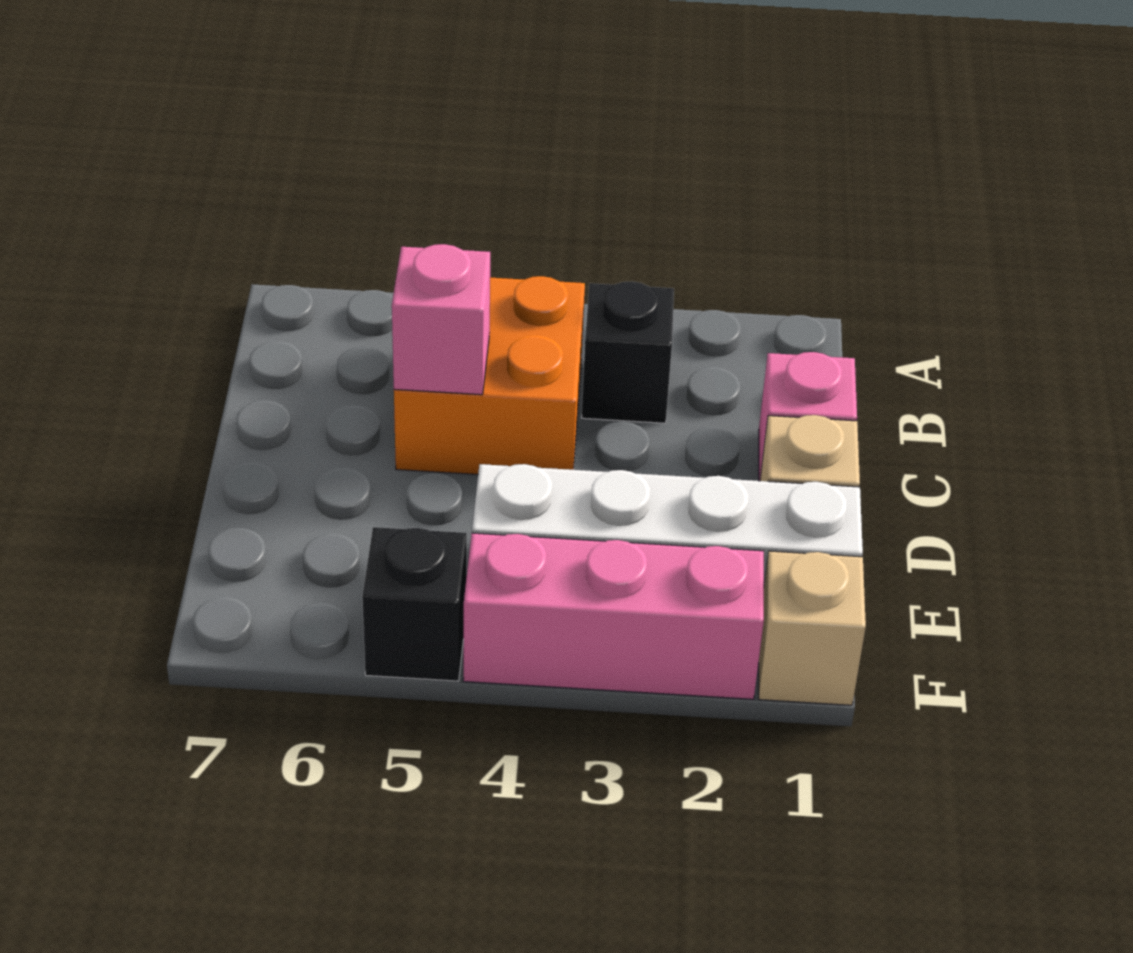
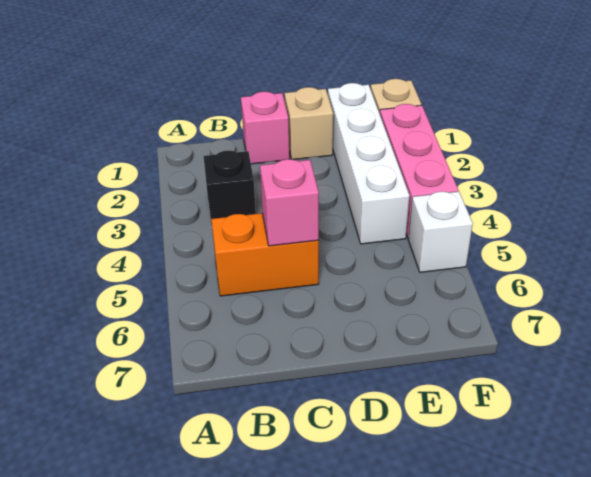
orange 2x2 brick [394,276,585,474] -> orange 1x2 brick [211,213,319,296]
black 1x1 brick [362,527,467,681] -> white 1x1 brick [409,191,473,272]

